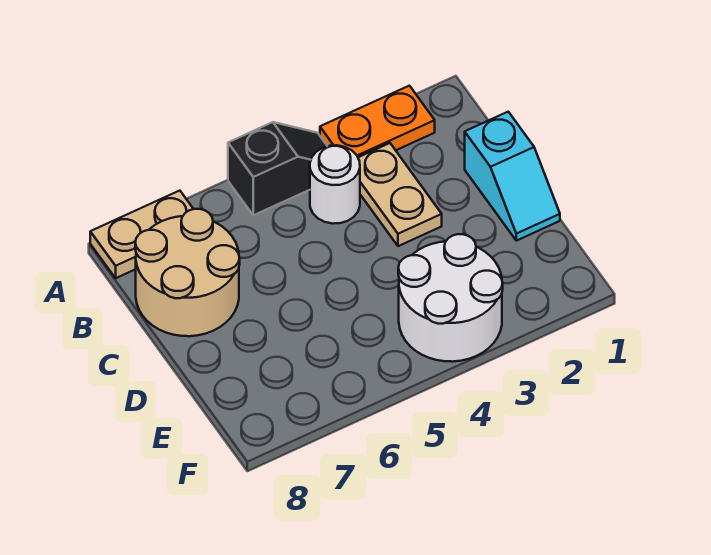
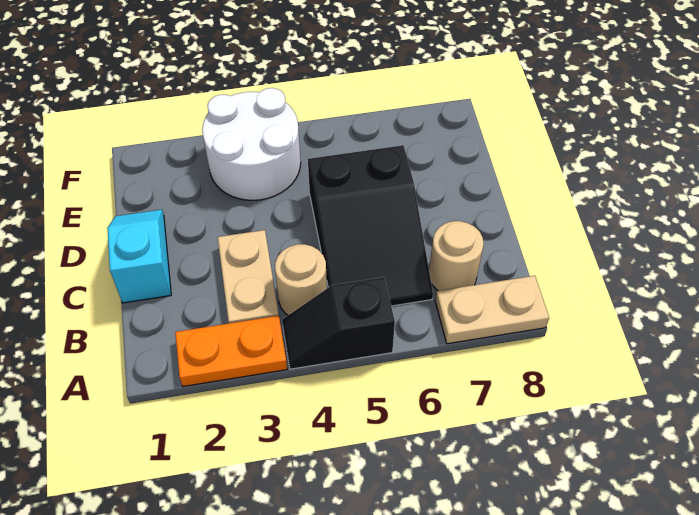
white 1x1 round brick [310,145,360,224] -> tan 1x1 round brick [275,244,327,315]
none -> black 2x3 slope [308,145,433,306]
tan 2x2 round brick [135,209,240,336] -> tan 1x1 round brick [429,221,484,291]

